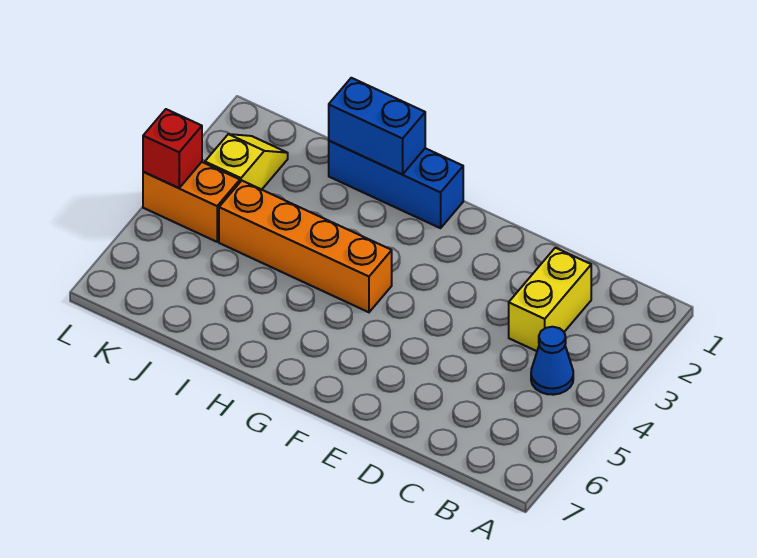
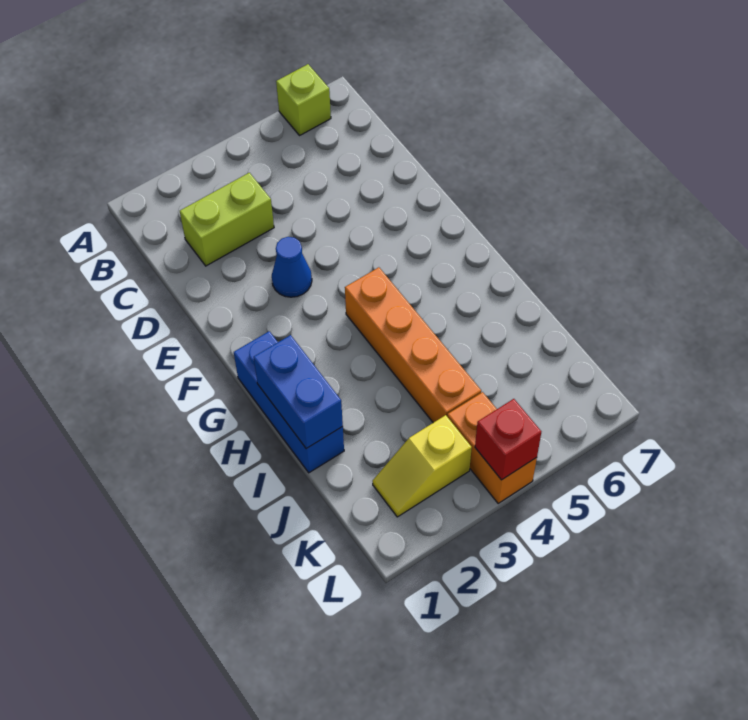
none -> lime 1x1 brick [276,64,331,135]
blue 1x1 cone [531,327,573,395] -> blue 1x1 cone moved to [272,237,312,297]
yellow 1x2 brick [509,248,591,351] -> lime 1x2 brick [180,173,274,266]

